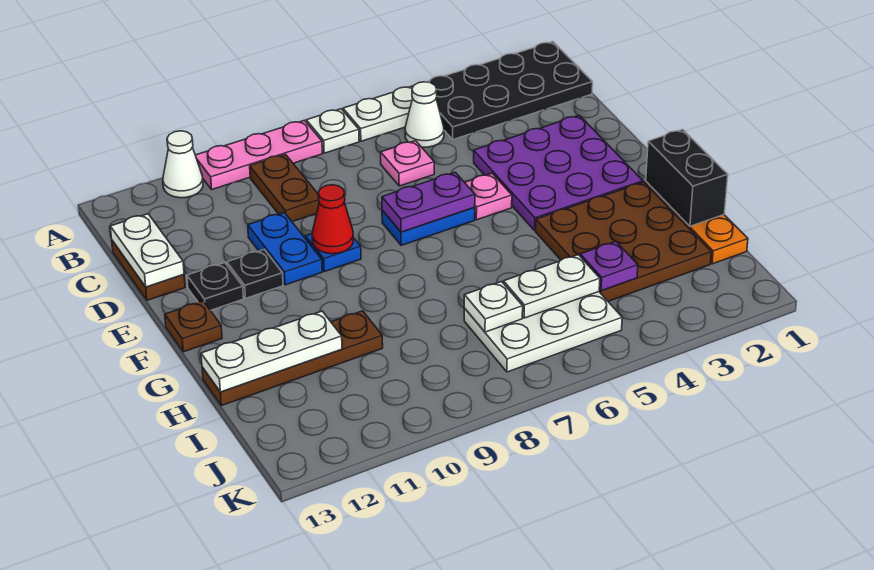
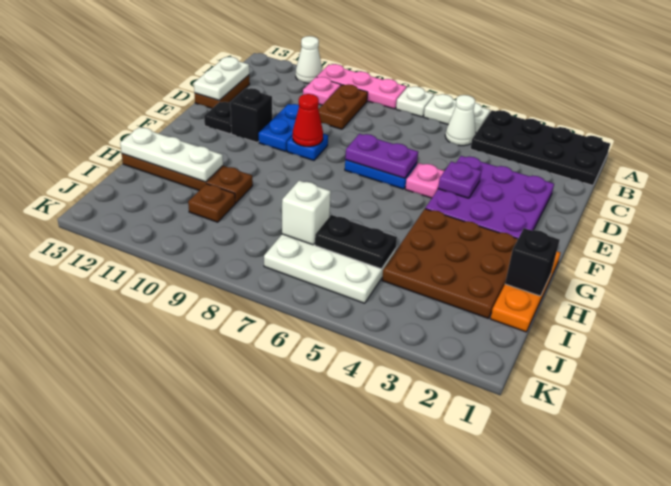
pink 1x1 plate [381,141,434,186] -> pink 1x1 plate moved to [303,77,341,105]
black 1x1 plate [227,249,283,298] -> black 1x1 brick [230,88,272,143]
brown 1x1 plate [165,301,222,352] -> brown 1x1 plate moved to [188,184,235,222]
black 1x2 brick [646,129,728,226] -> black 1x1 brick [505,228,560,296]
purple 1x1 plate [580,241,638,291] -> purple 1x1 plate moved to [438,162,481,198]
white 1x2 plate [503,255,600,318] -> black 1x2 plate [315,215,397,269]
white 1x1 plate [464,282,523,332] -> white 1x1 brick [282,181,331,245]

